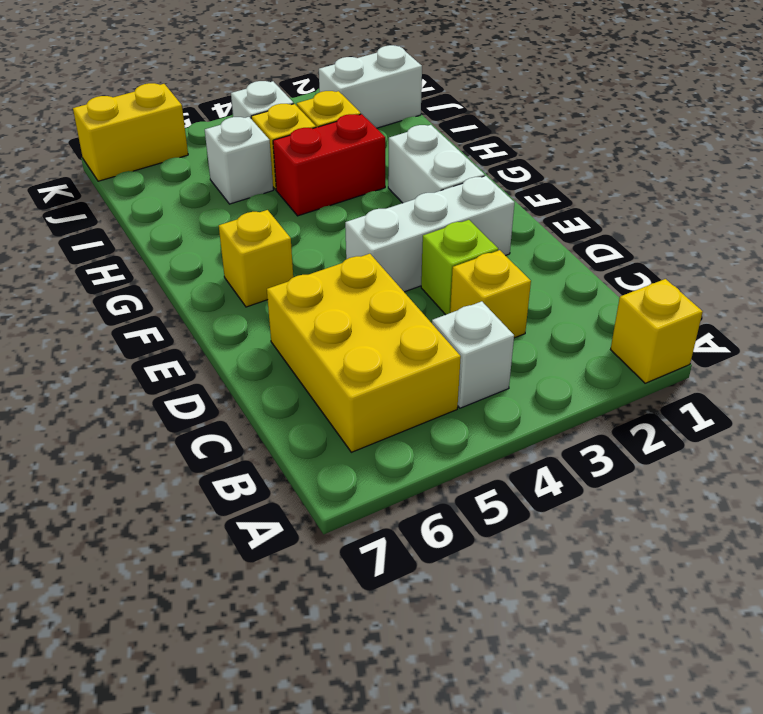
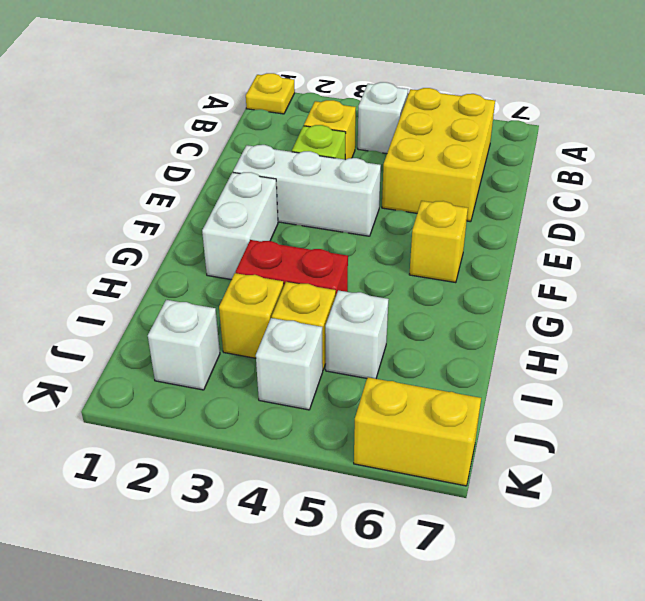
yellow 1x1 brick [611,279,703,383] -> yellow 1x1 plate [246,73,295,114]
white 1x2 brick [319,45,422,128] -> white 1x1 brick [148,300,220,390]

